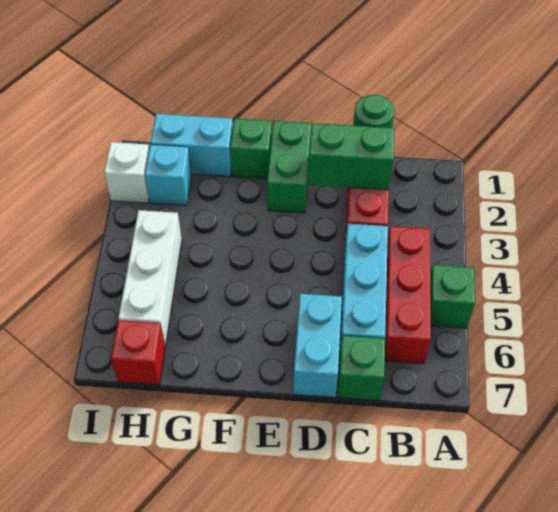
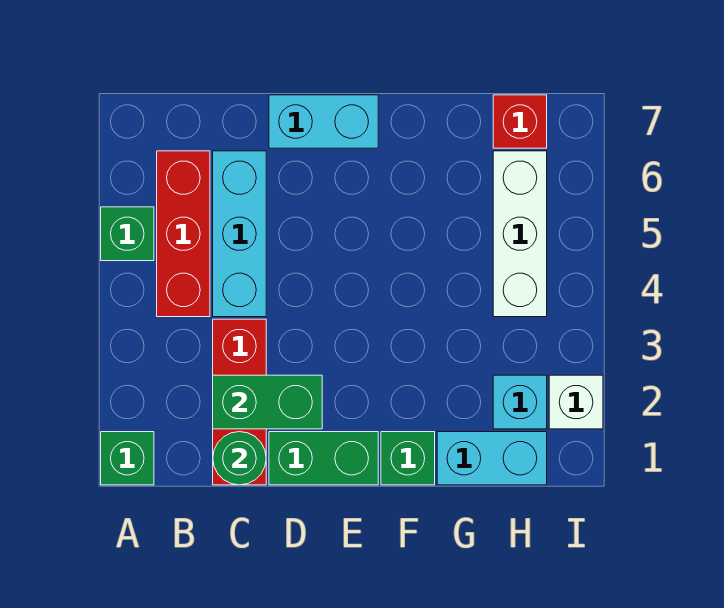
green 1x1 brick [338,336,385,401] -> green 1x1 brick moved to [101,432,154,485]
cyan 1x2 brick [293,294,342,397] -> cyan 1x2 brick turned to [269,95,378,148]
green 1x2 brick [267,121,311,213] -> green 1x2 brick turned to [269,432,378,485]

